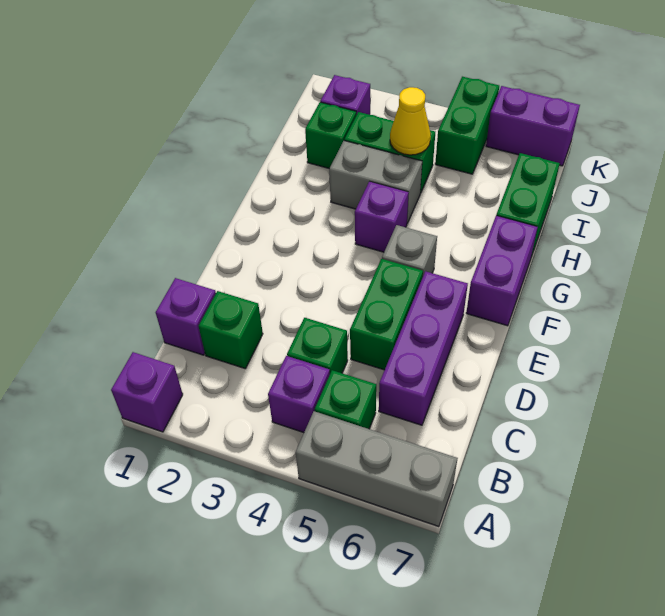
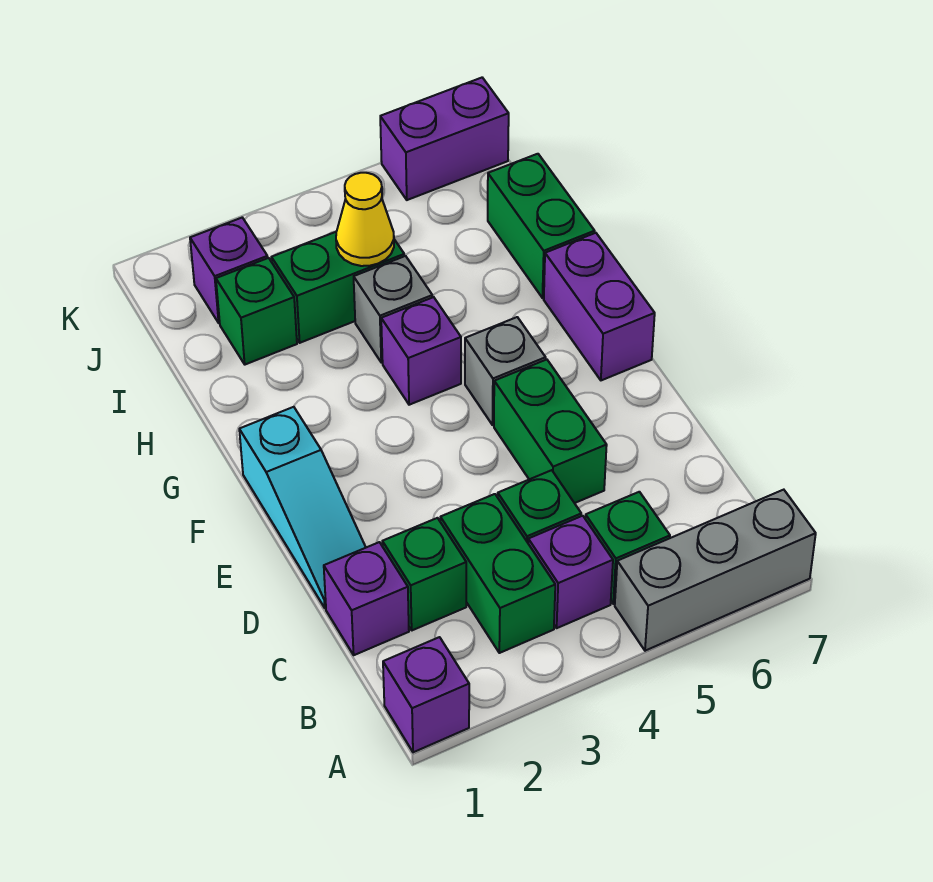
purple 1x3 brick [379,271,468,425] -> none
none -> cyan 1x3 slope [239,407,366,608]
grey 1x2 brick [329,141,422,223] -> grey 1x1 brick [354,256,432,363]
green 1x2 brick [435,77,499,174] -> green 1x2 brick moved to [440,494,555,653]

